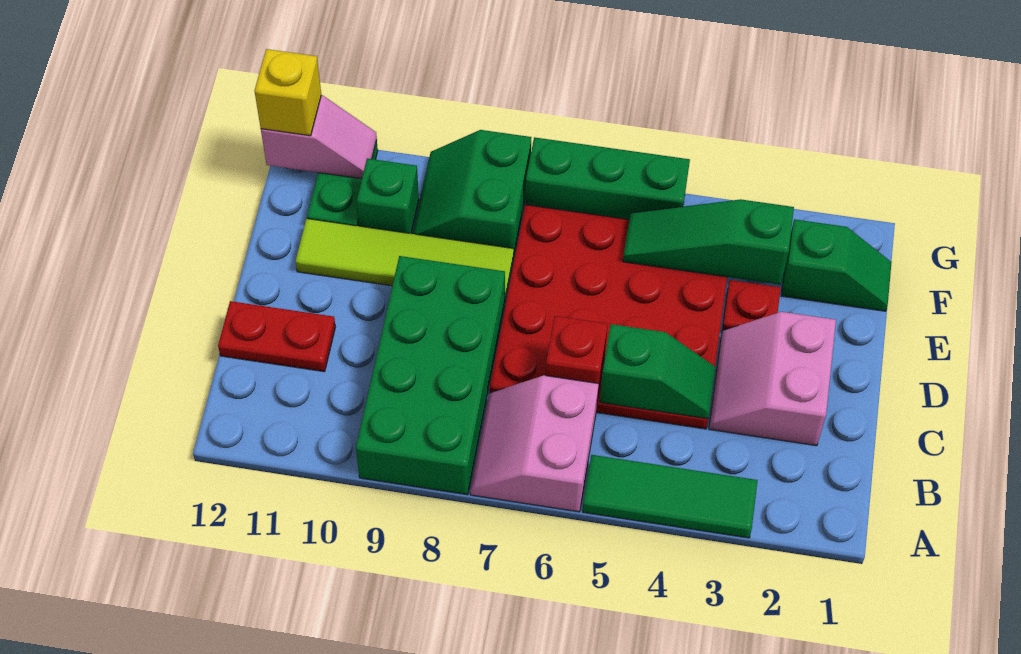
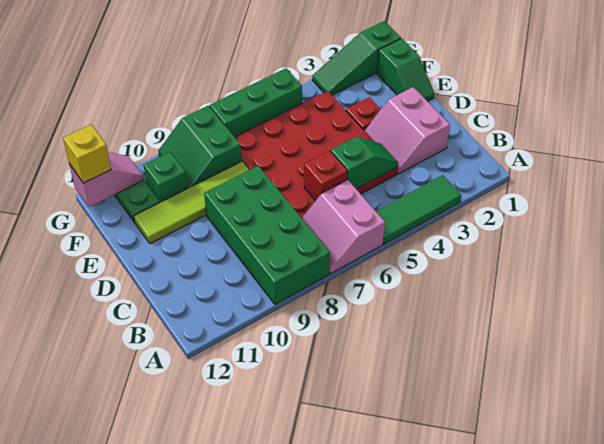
red 1x2 plate [218,301,335,372] -> none
green 1x2 slope [781,219,892,311] -> green 1x2 slope turned to [377,38,434,101]
green 1x3 slope [623,199,794,285] -> green 1x3 slope moved to [312,21,401,95]

